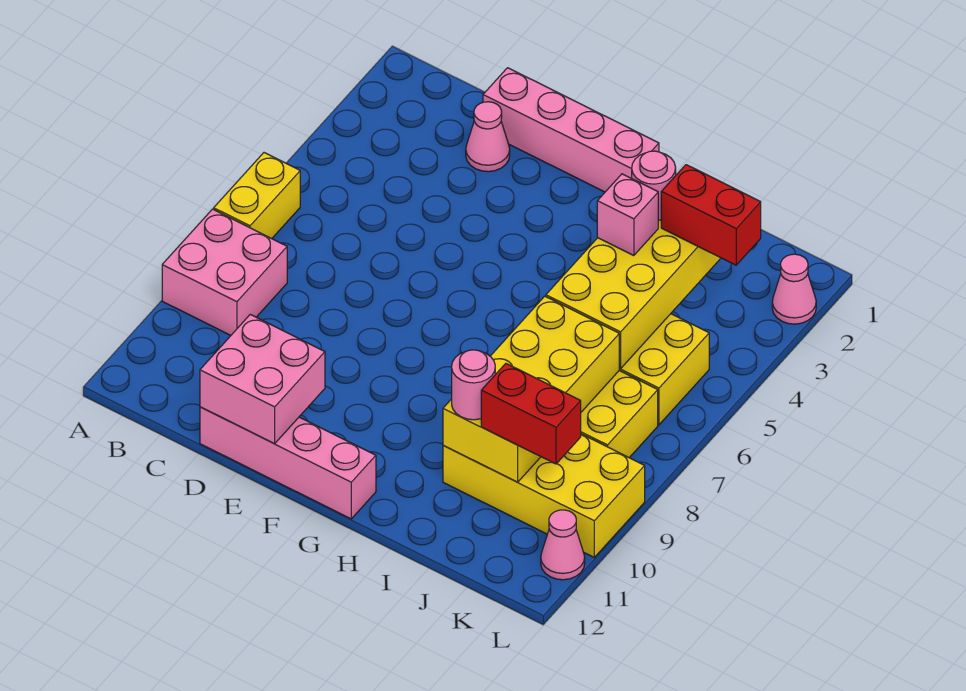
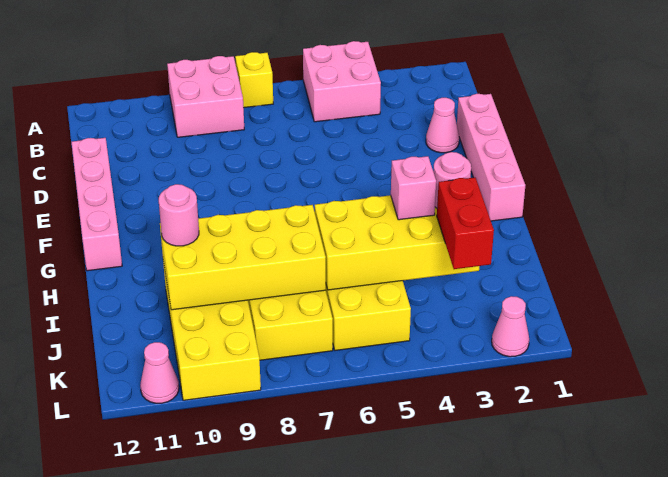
yellow 1x2 brick [214,153,300,239] -> yellow 1x1 brick [235,52,273,108]
pink 2x2 brick [200,315,325,444] -> pink 2x2 brick moved to [303,41,381,122]
red 1x2 brick [481,364,581,464] -> none

